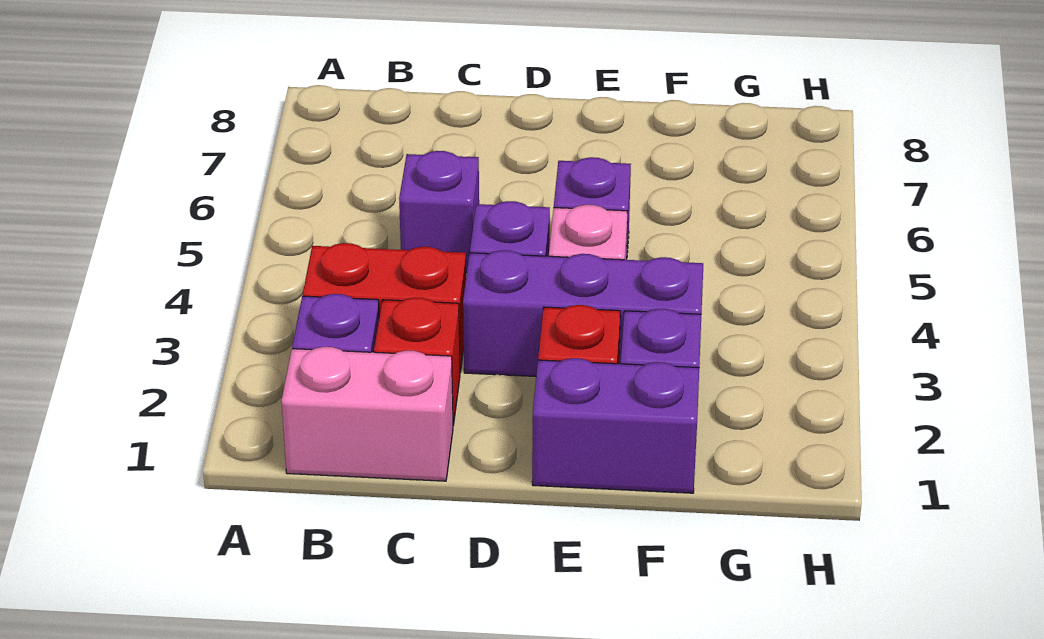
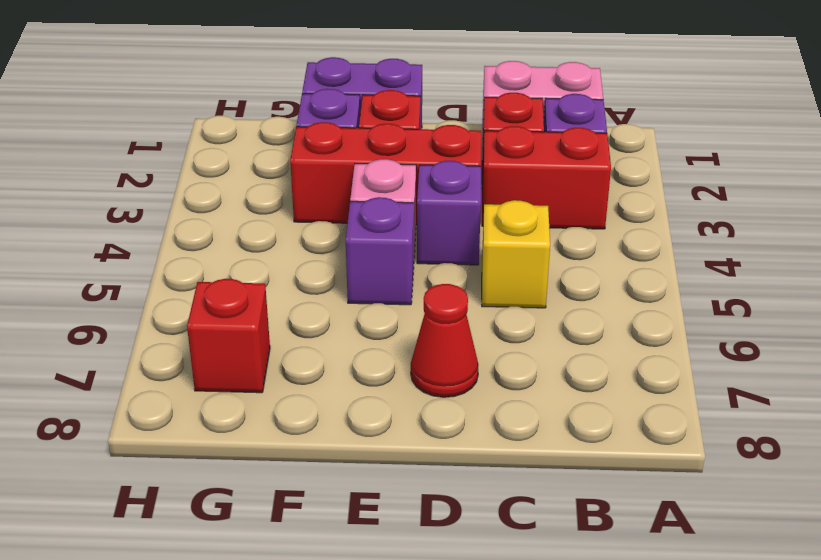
purple 1x1 brick [399,151,479,273] -> yellow 1x1 brick [482,200,550,308]
purple 1x3 brick [463,250,703,376] -> red 1x3 brick [290,122,481,225]
none -> red 1x1 cone [411,284,478,397]
none -> red 1x1 brick [187,279,270,393]

